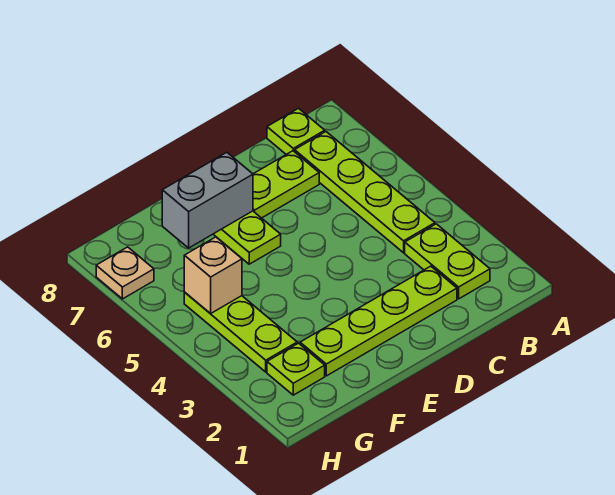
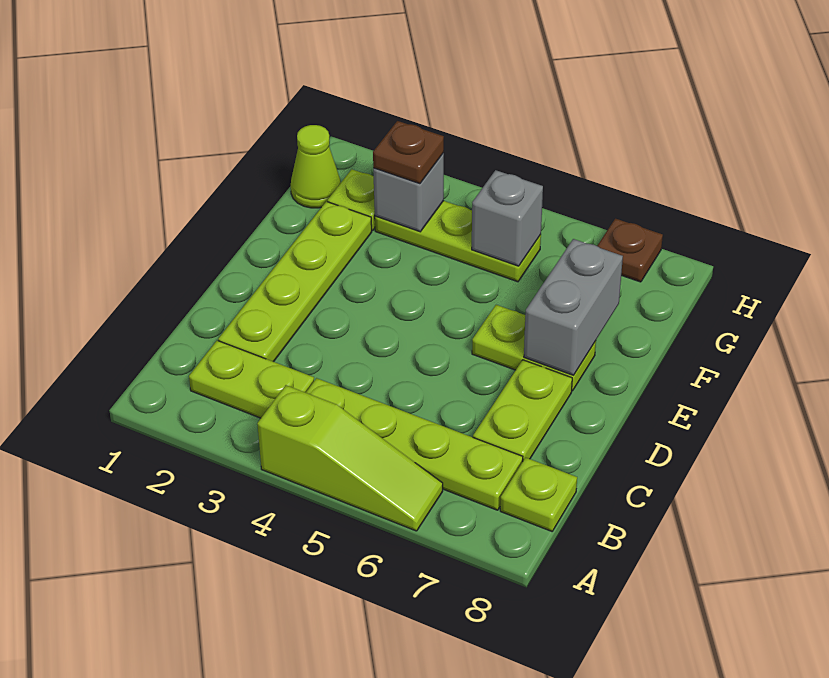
none -> lime 1x3 slope [257,385,443,531]
none -> lime 1x1 cone [291,125,341,208]
none -> grey 1x1 brick [373,153,444,232]
none -> brown 1x1 plate [373,121,444,184]
tan 1x1 brick [184,237,242,314] -> grey 1x1 brick [472,170,543,266]
tan 1x1 plate [96,247,154,299] -> brown 1x1 plate [597,219,663,282]

